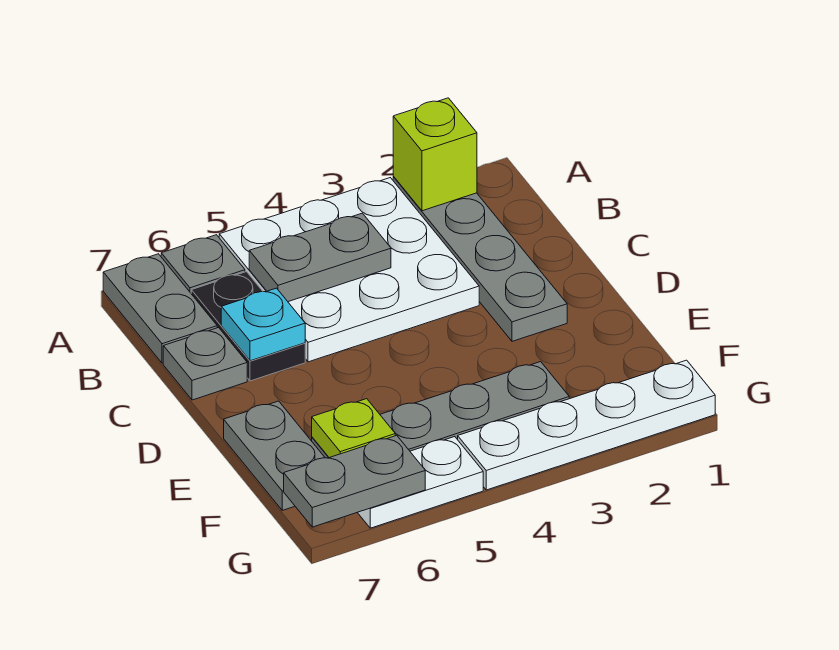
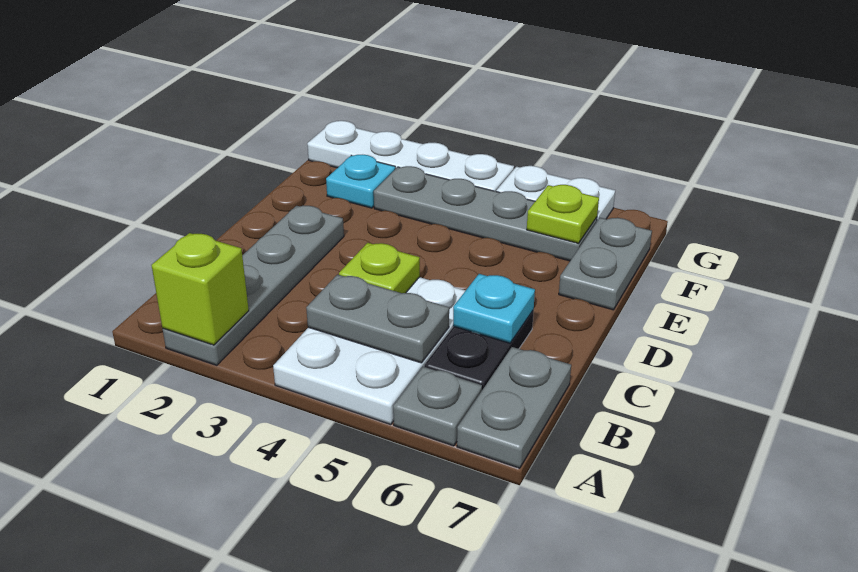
white 3x3 plate [219,178,479,362] -> white 2x3 plate [273,277,466,424]
none -> lime 1x1 plate [339,243,420,293]
grey 1x1 plate [163,328,247,400] -> none
none -> cyan 1x1 plate [326,155,395,208]
grey 1x2 plate [284,435,425,527] -> none

